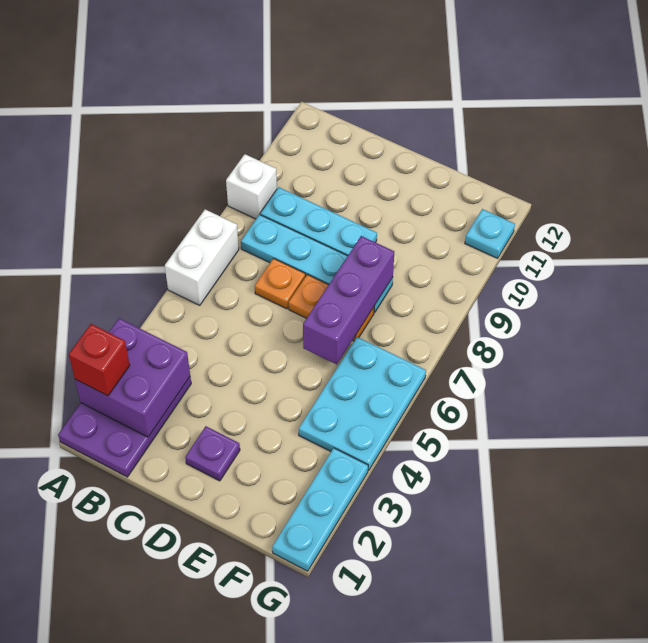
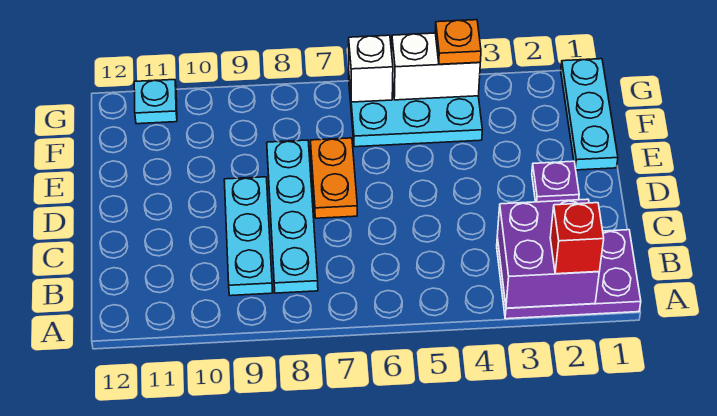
white 1x2 brick [165,209,239,305] -> white 1x2 brick moved to [392,33,480,100]
white 1x1 brick [226,154,277,219] -> white 1x1 brick moved to [349,35,393,102]
orange 1x1 plate [255,258,306,309] -> orange 1x1 plate moved to [435,20,481,64]
purple 1x3 brick [303,236,394,364] -> none
cyan 1x3 plate [272,448,368,571] -> cyan 1x3 plate turned to [561,59,618,170]

